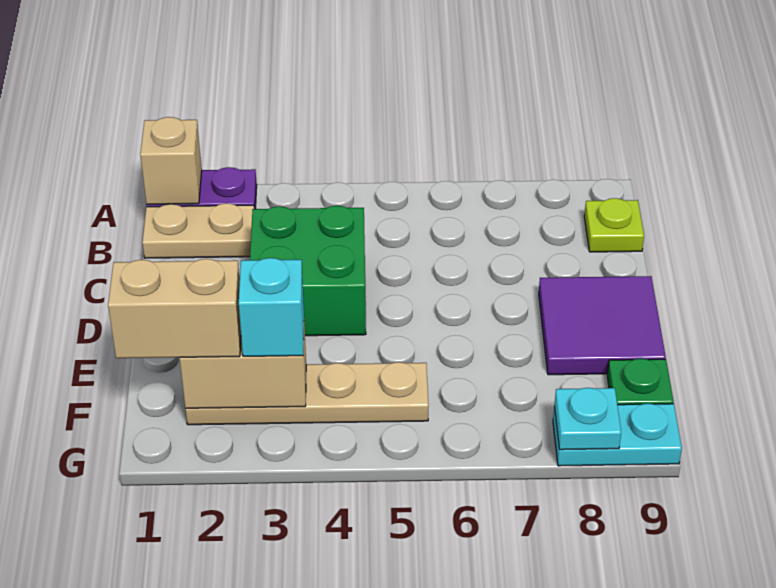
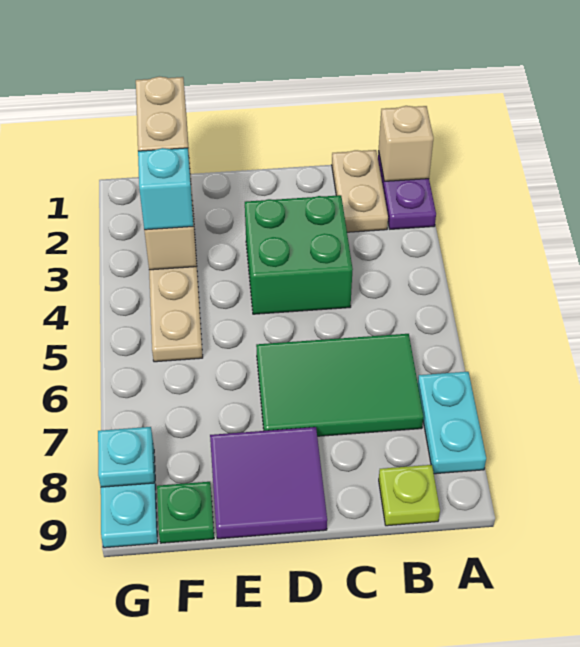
none -> cyan 1x2 plate [418,372,486,474]
none -> green 2x3 tile [256,334,424,436]

